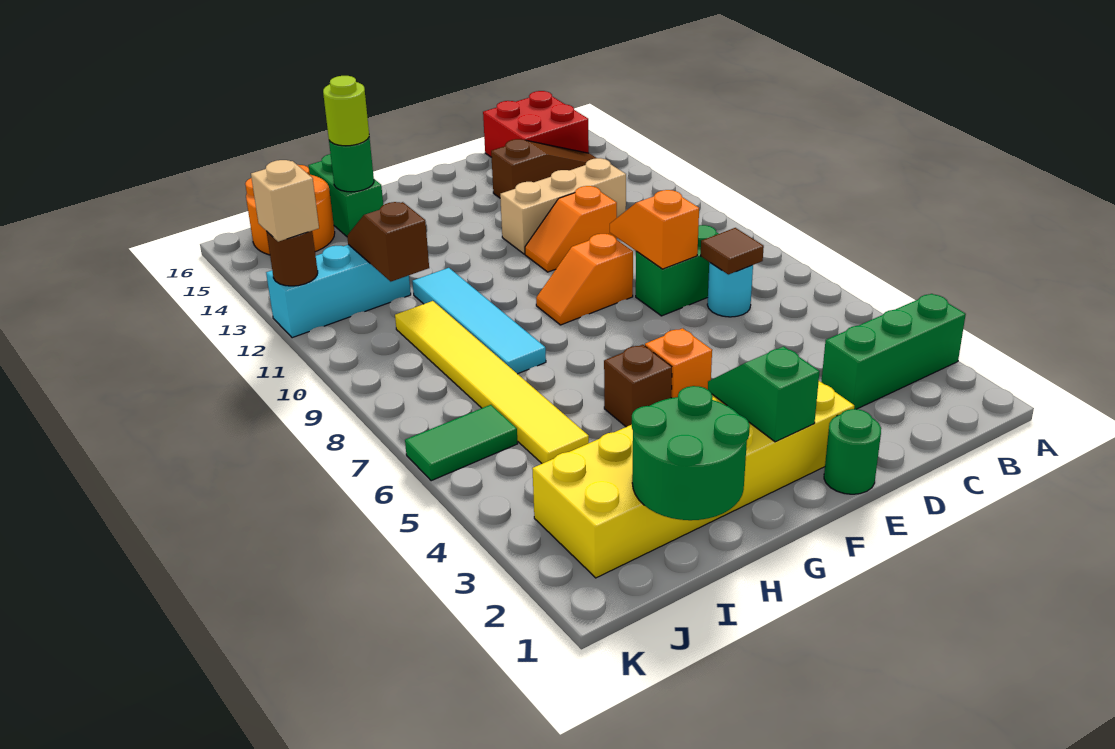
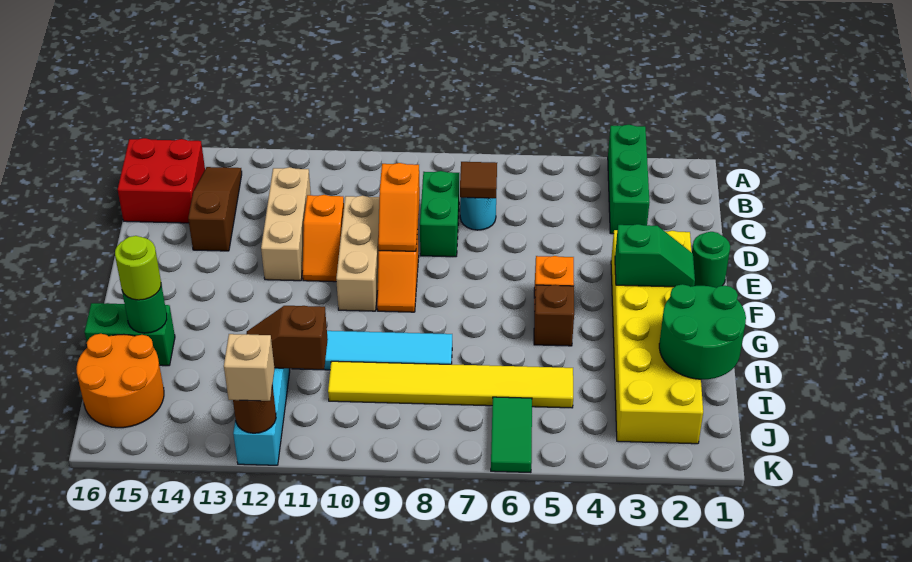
orange 1x2 slope [610,190,699,269] -> orange 1x2 slope turned to [378,163,420,251]
none -> tan 1x3 brick [336,196,379,311]
green 1x2 slope [708,346,820,442] -> green 1x2 slope turned to [615,224,695,287]

